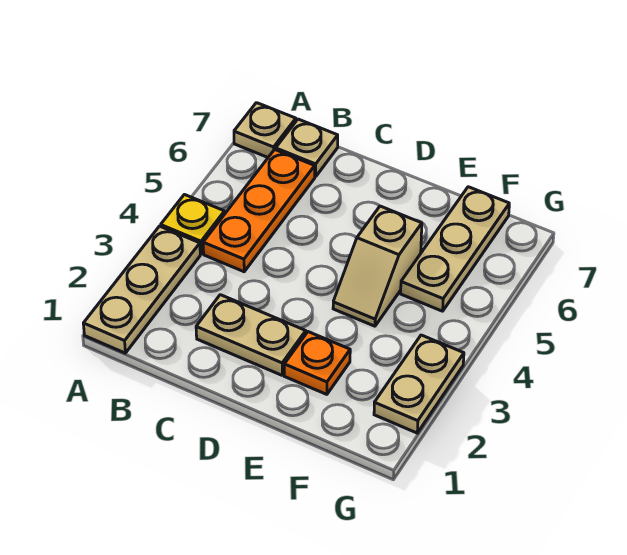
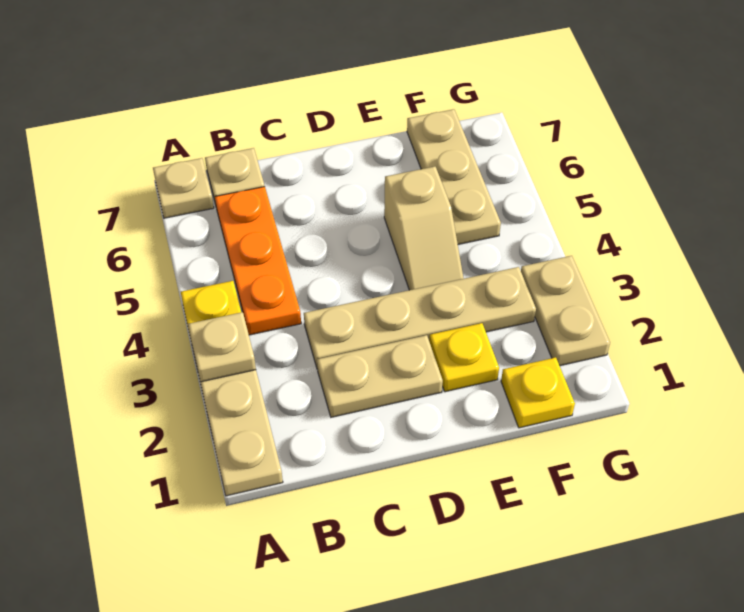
none -> tan 1x1 plate [188,312,256,382]
none -> tan 1x4 plate [304,267,536,367]
orange 1x1 plate [284,332,350,394] -> yellow 1x1 plate [429,323,499,392]
none -> yellow 1x1 plate [501,357,575,428]

